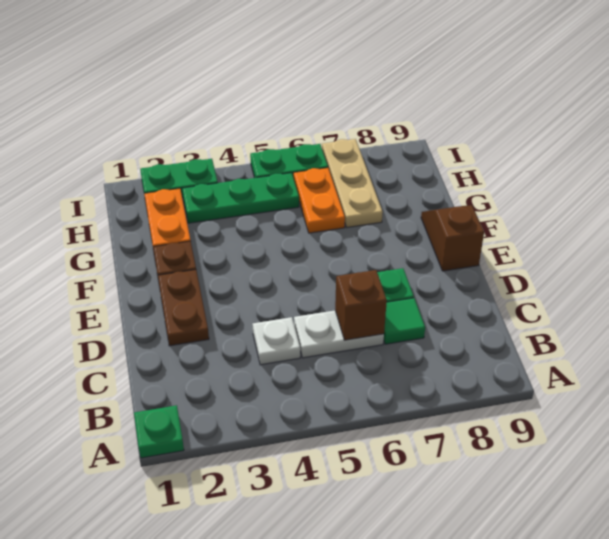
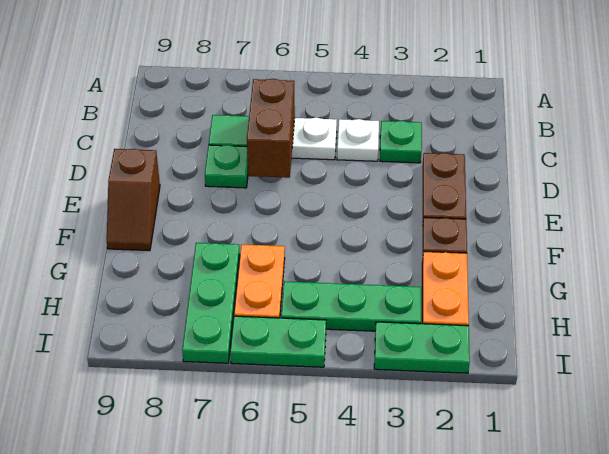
green 1x1 plate [134,405,184,458] -> green 1x1 plate moved to [380,121,422,163]
brown 1x1 brick [335,270,387,340] -> brown 1x2 brick [247,79,295,178]
tan 1x3 plate [322,139,383,227] -> green 1x3 plate [182,243,240,363]

